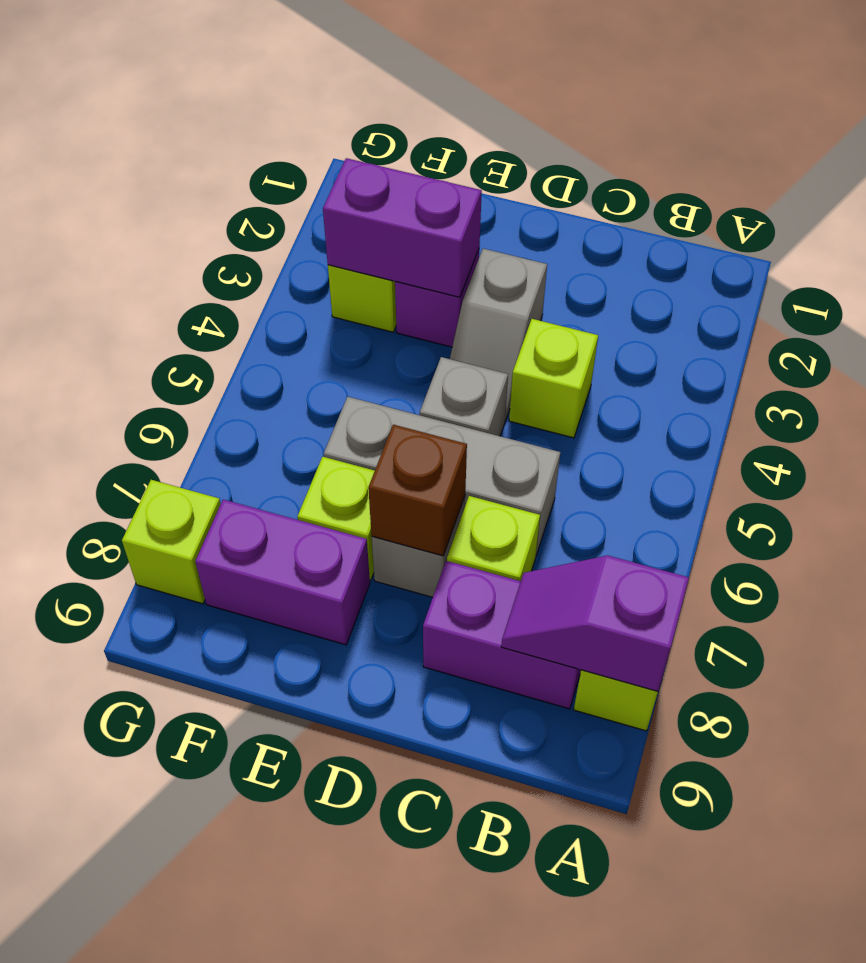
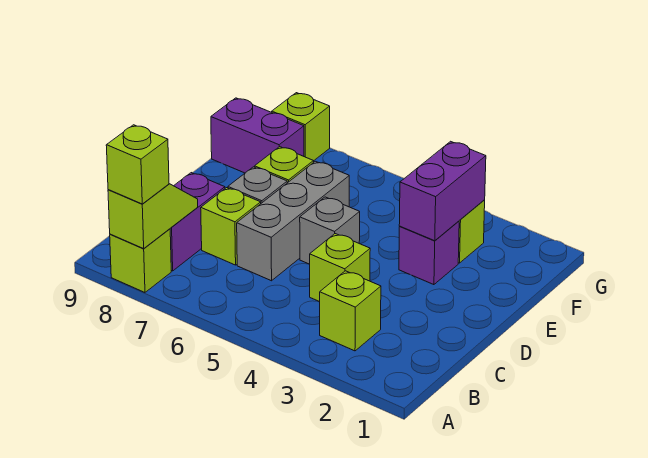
purple 1x2 slope [501,555,689,691] -> lime 1x2 slope [108,184,198,249]
none -> lime 1x1 brick [106,125,169,204]
none -> lime 1x1 brick [320,271,381,351]
grey 1x2 slope [450,249,547,420] -> none
brown 1x1 brick [368,425,467,556] -> none
purple 1x2 brick [195,500,370,645] -> purple 1x2 brick turned to [211,98,304,173]

